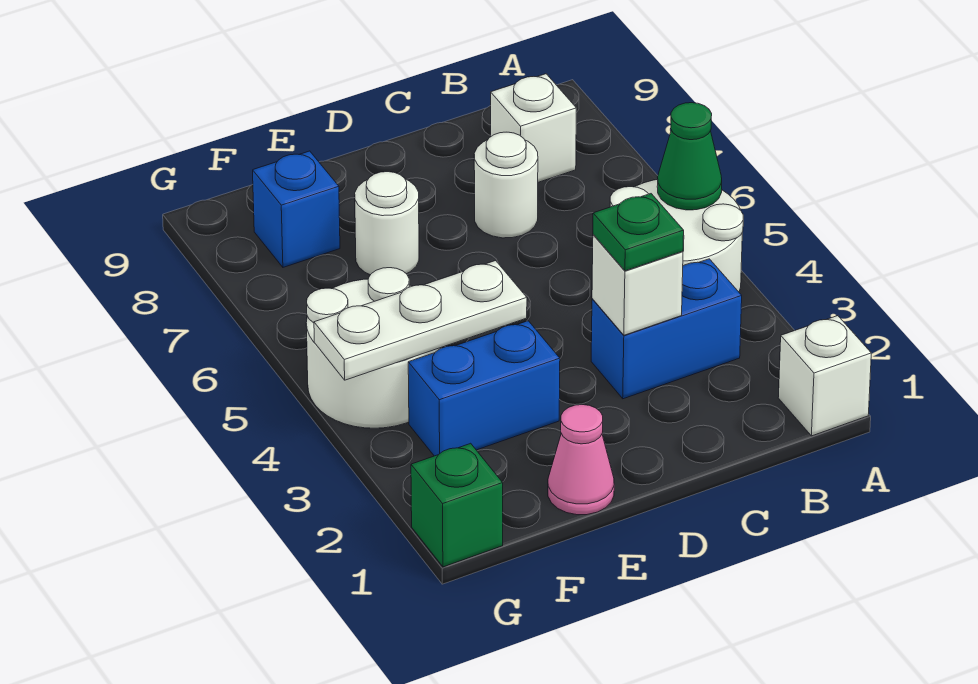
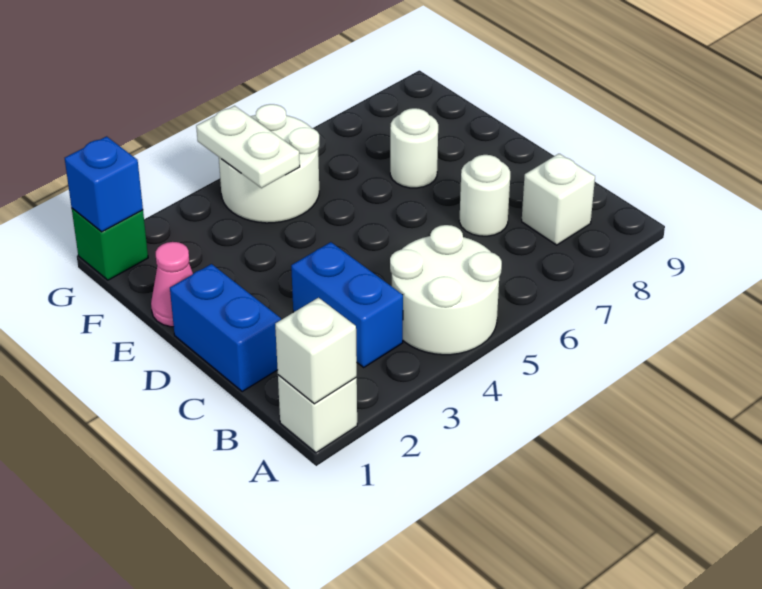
green 1x1 cone [657,103,722,210] -> none
white 1x1 brick [592,235,683,335] -> white 1x1 brick moved to [275,298,357,404]
green 1x1 plate [593,194,684,271] -> none
blue 1x2 brick [408,321,560,456] -> blue 1x2 brick moved to [170,264,281,392]
white 1x3 plate [314,261,527,380] -> white 1x2 plate [196,106,300,188]
blue 1x1 brick [253,151,340,267] -> blue 1x1 brick moved to [65,136,143,232]

